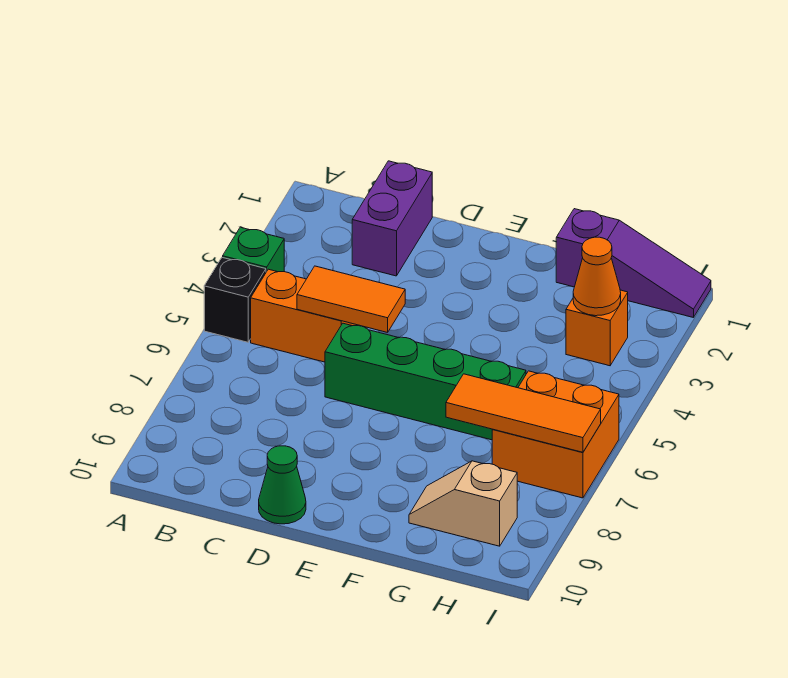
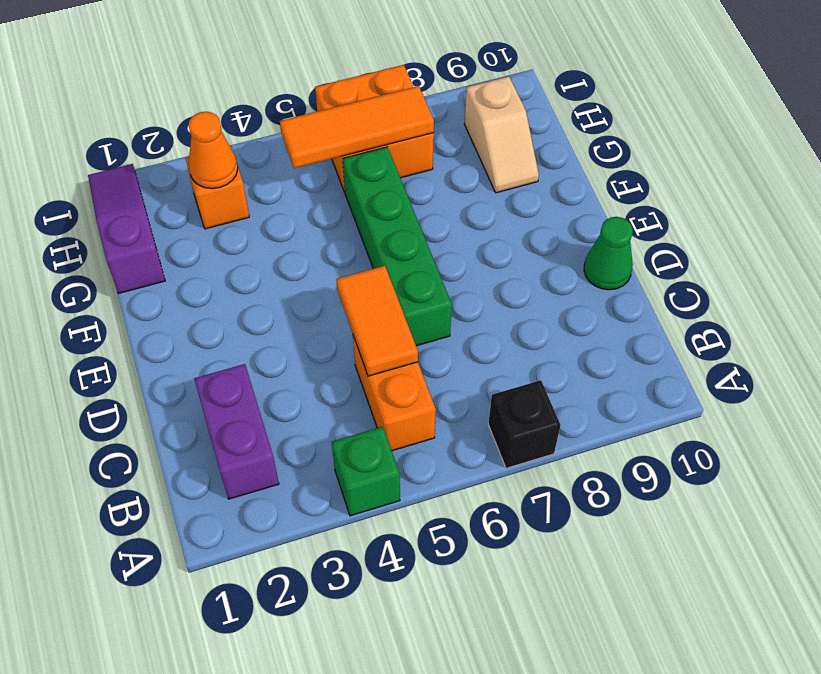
black 1x1 brick [204,257,266,342] -> black 1x1 brick moved to [488,380,561,468]
purple 1x2 brick [352,161,432,276] -> purple 1x2 brick turned to [194,364,279,499]
orange 1x3 tile [446,374,601,452] -> orange 1x3 tile turned to [280,86,434,168]

